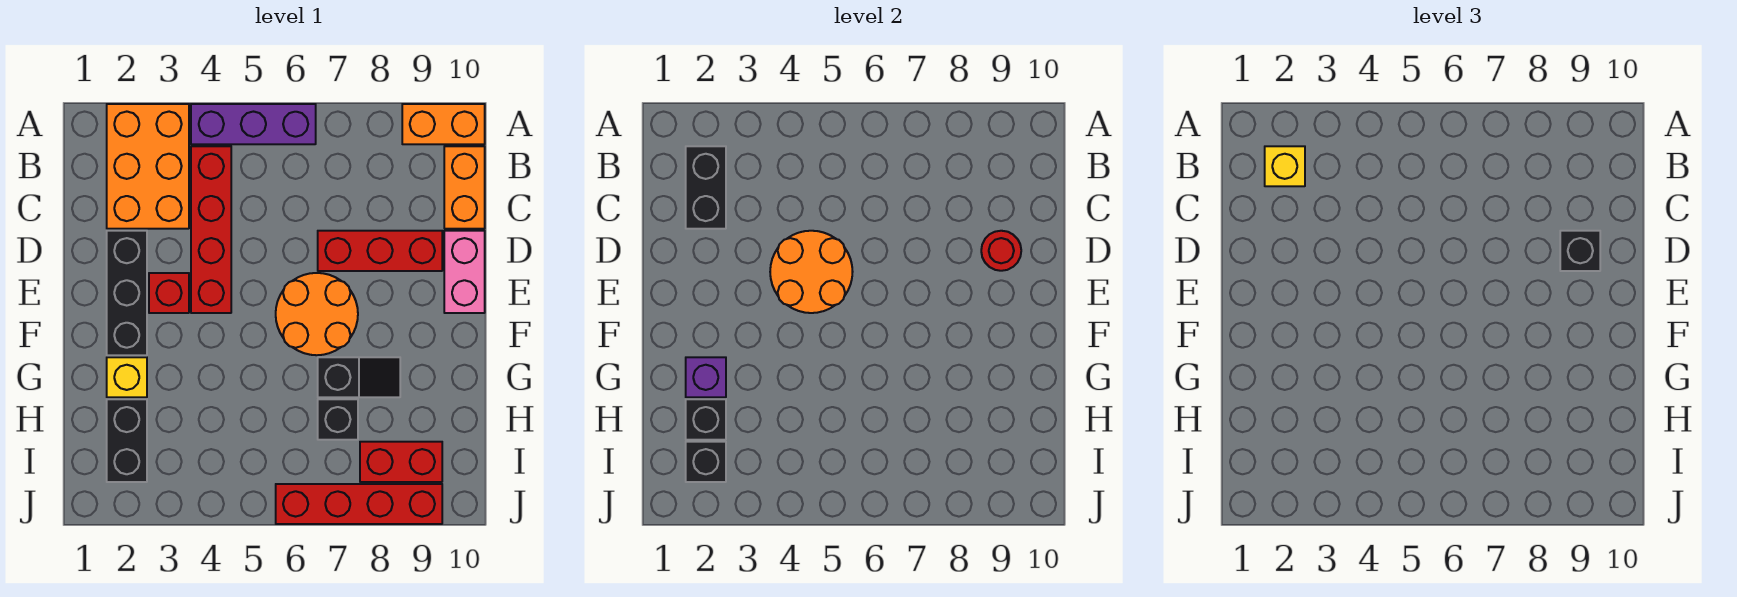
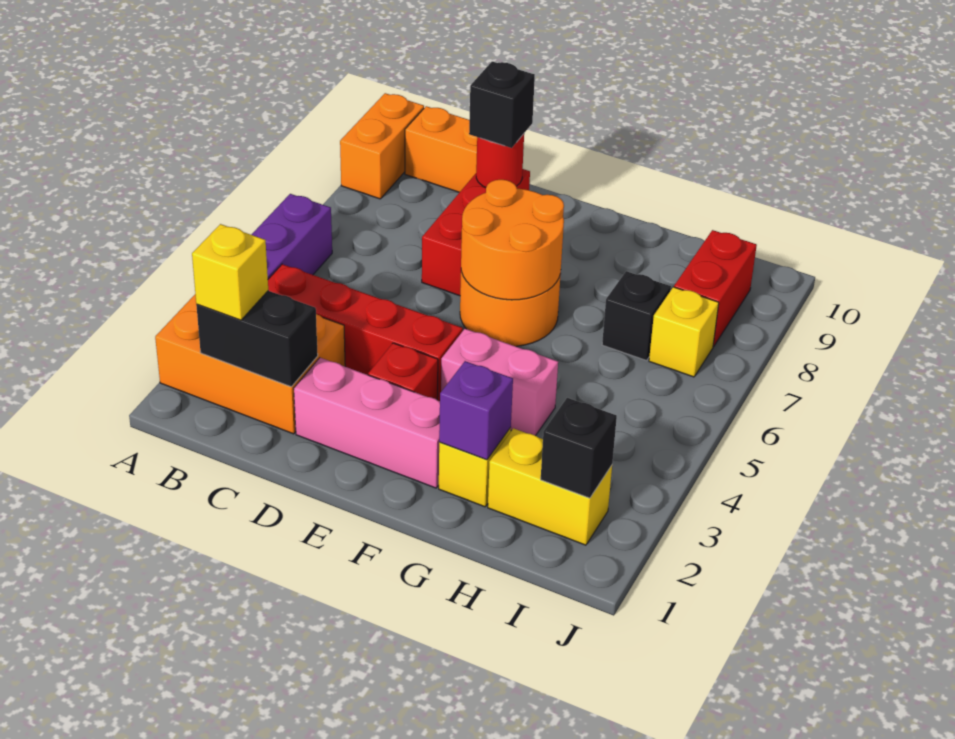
black 1x3 brick [107,231,147,355] -> pink 1x3 brick [294,358,440,488]
orange 2x2 round brick [770,231,853,313] -> orange 2x2 round brick moved to [461,180,564,300]
pink 1x2 brick [444,231,485,313] -> pink 1x2 brick moved to [441,329,558,436]
black 1x2 slope [318,357,400,397] -> none
black 1x2 brick [107,399,147,482] -> yellow 1x2 brick [488,428,612,545]
black 1x1 brick [686,399,726,440] -> none
none -> yellow 1x1 brick [649,287,719,377]
red 1x4 brick [276,484,442,524] -> none

